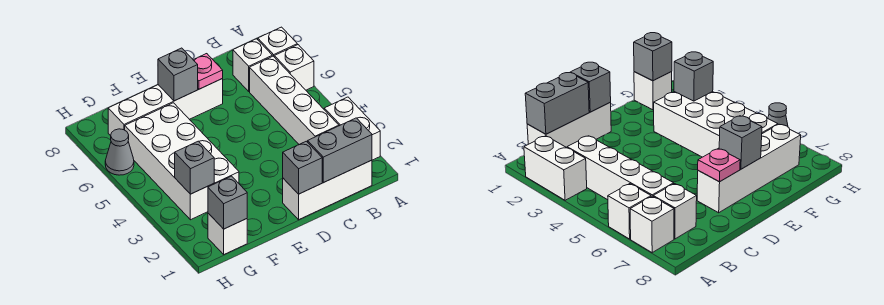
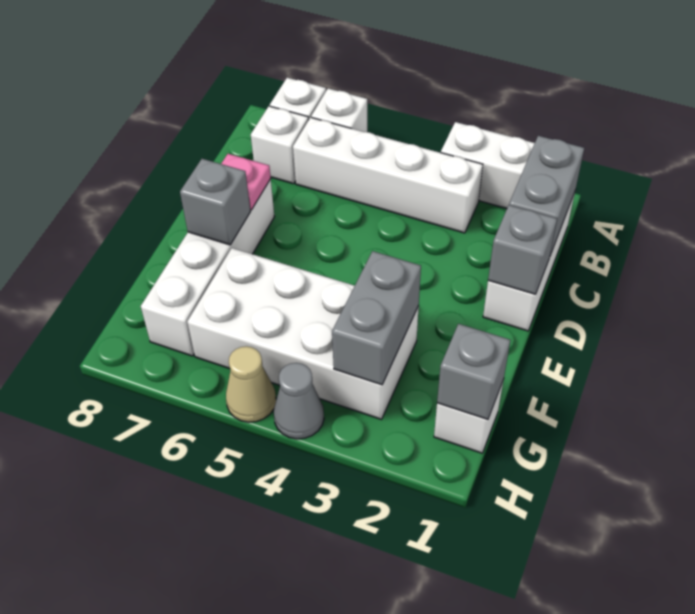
grey 1x1 brick [175,141,214,194] -> grey 1x2 brick [332,251,421,385]
none -> tan 1x1 cone [226,346,276,422]
grey 1x1 cone [105,129,134,175] -> grey 1x1 cone moved to [274,363,324,439]

